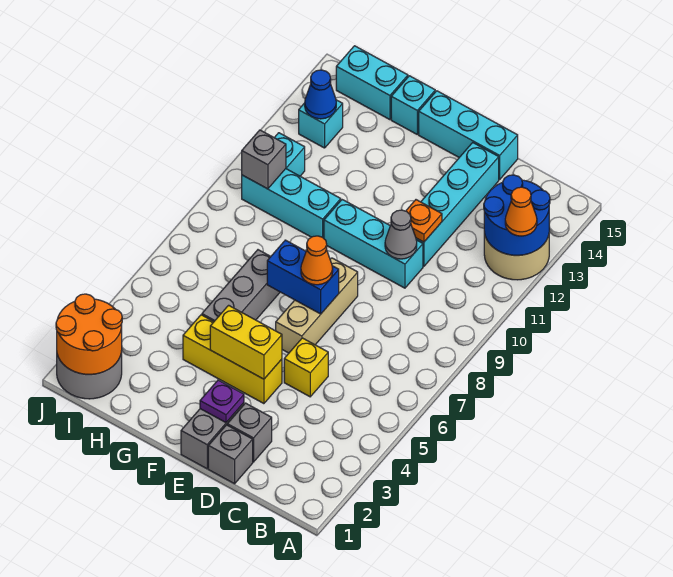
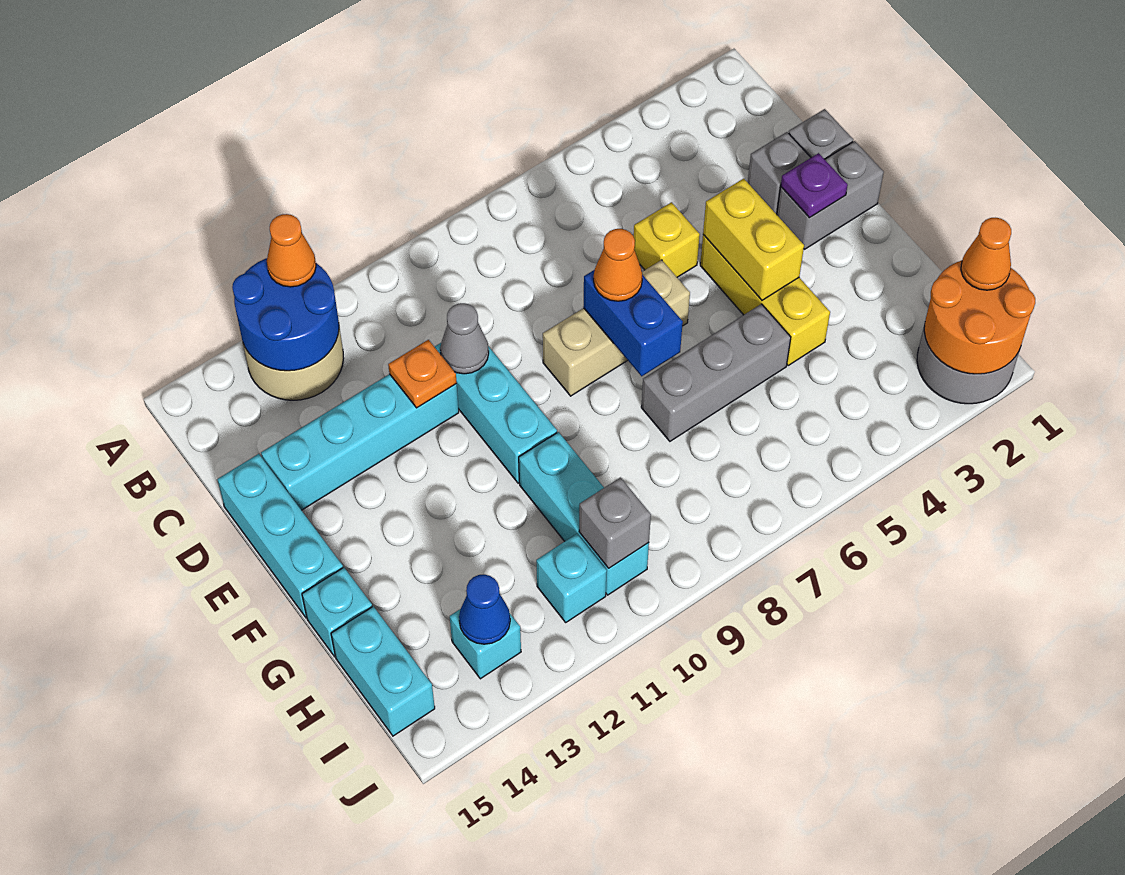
none -> orange 1x1 cone [961,218,1011,290]

